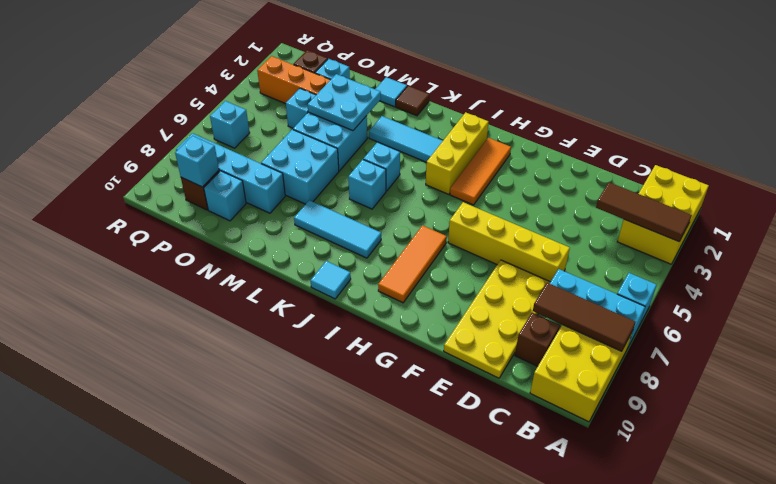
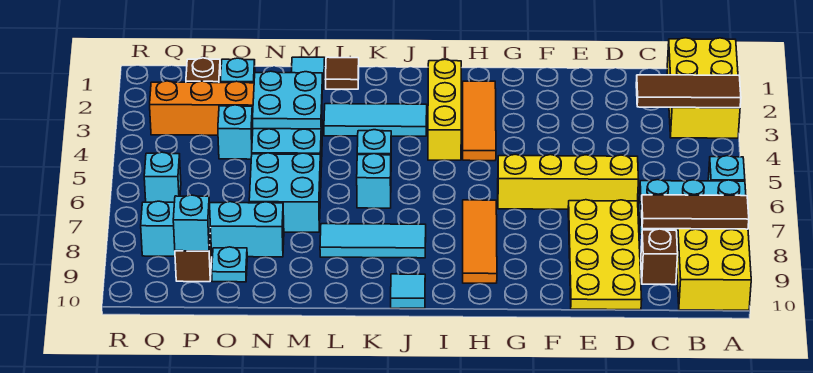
cyan 1x1 brick [204,171,246,221] -> cyan 1x1 plate [212,247,247,282]

